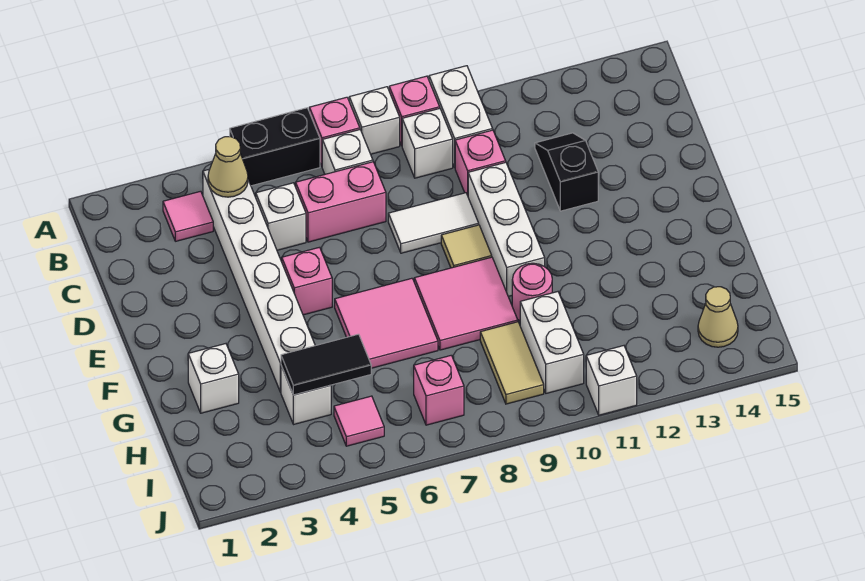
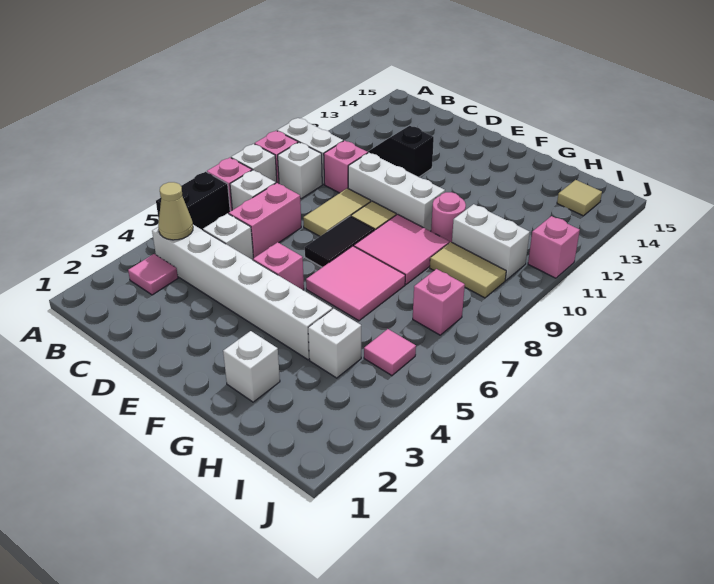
white 1x2 tile [388,193,479,253] -> tan 1x2 tile [303,188,371,236]
black 1x2 tile [281,334,371,395] -> black 1x2 tile moved to [305,216,374,267]
tan 1x1 cone [698,287,738,347] -> tan 1x1 tile [557,180,602,216]
white 1x1 brick [586,346,637,415] -> pink 1x1 brick [528,216,580,278]

